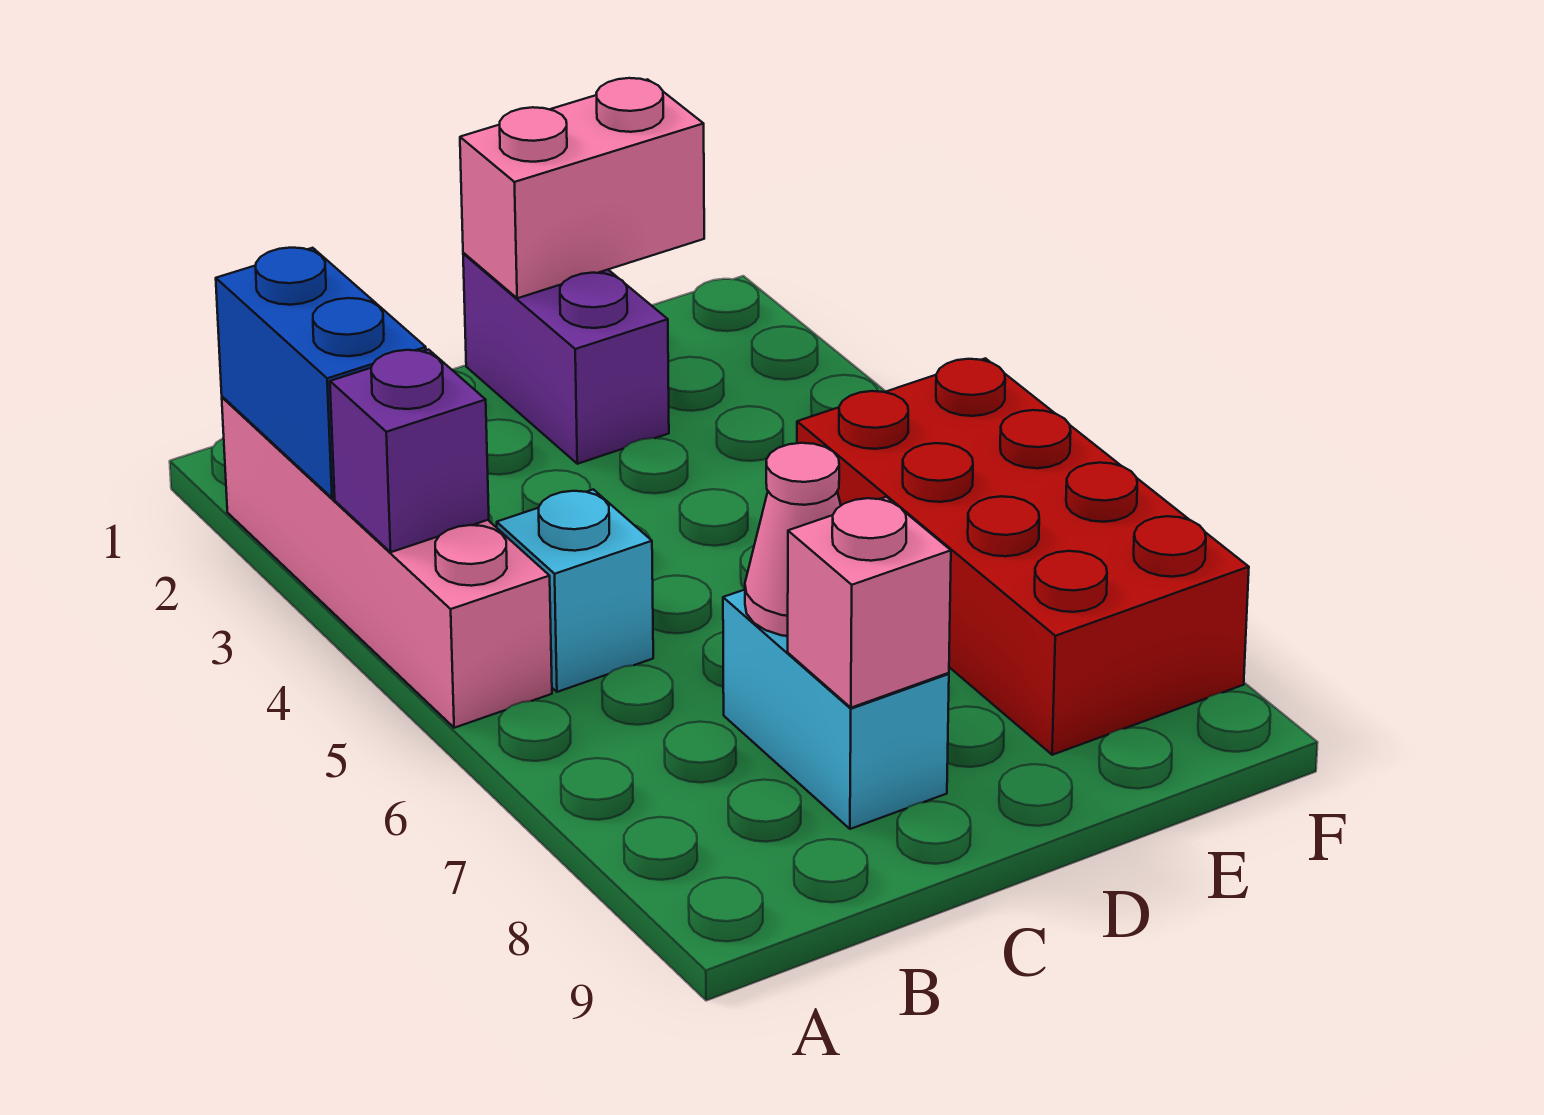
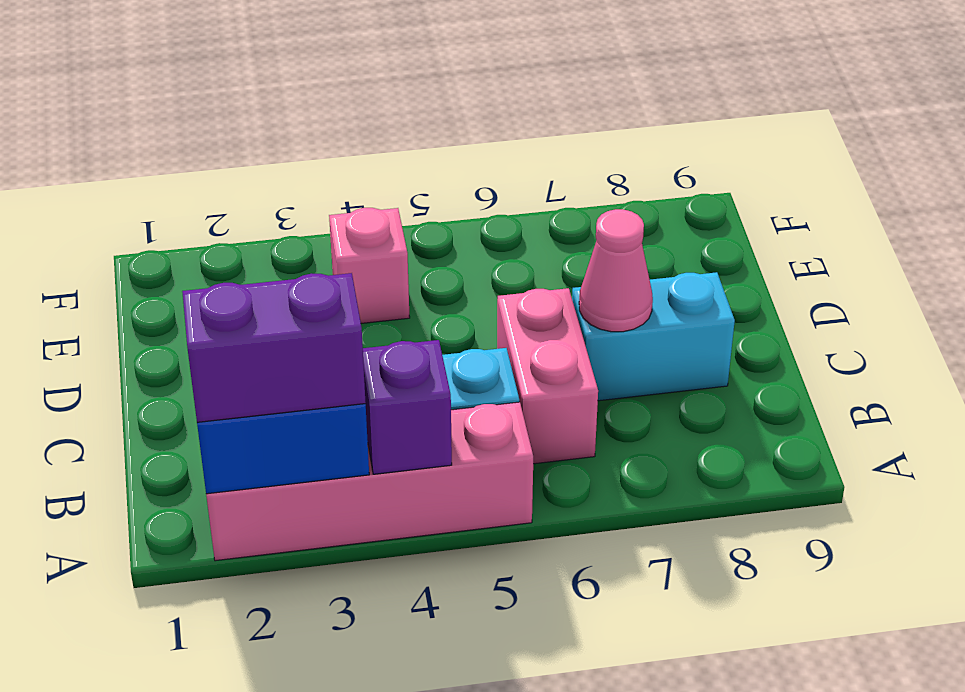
pink 1x1 brick [788,497,951,708] -> pink 1x1 brick moved to [329,208,410,323]
purple 1x2 brick [463,253,669,464] -> purple 1x2 brick moved to [182,273,366,422]
pink 1x2 brick [460,78,704,298] -> pink 1x2 brick moved to [497,288,598,464]
red 2x4 brick [797,358,1249,755] -> none

